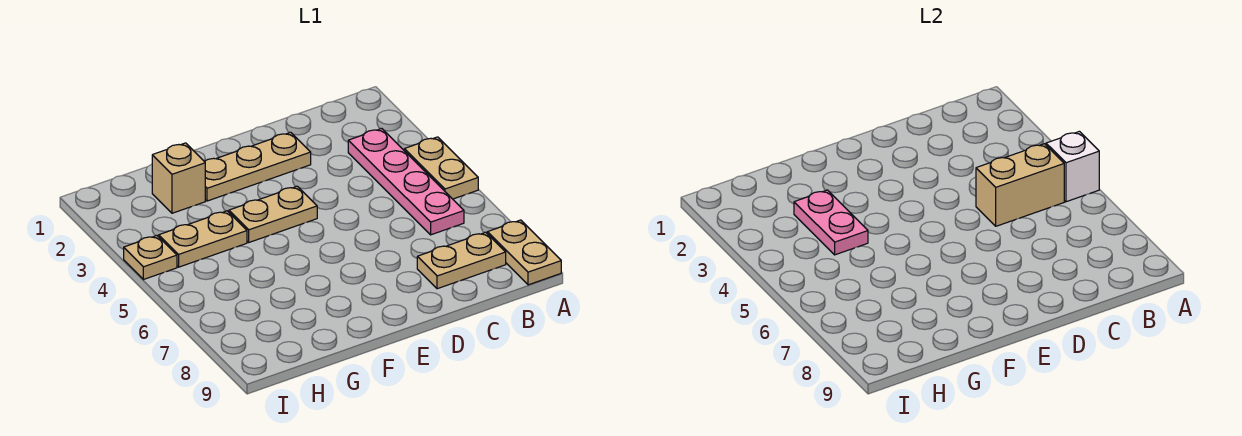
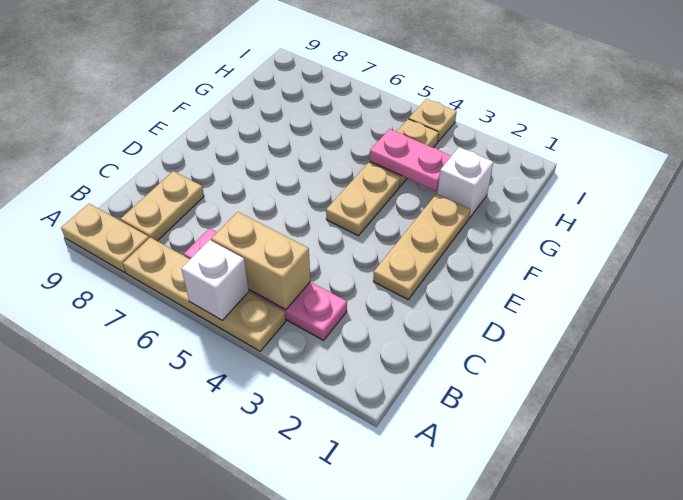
tan 1x2 plate [404,137,478,199] -> tan 1x4 plate [123,237,286,351]
tan 1x2 brick [976,144,1064,226] -> tan 1x2 brick turned to [211,212,310,310]
tan 1x1 brick [152,143,205,213] -> white 1x1 brick [437,147,493,218]

